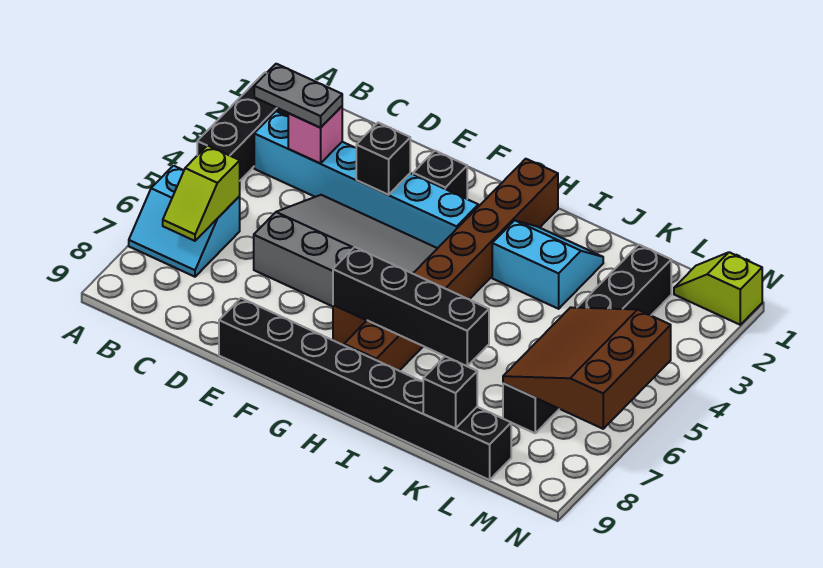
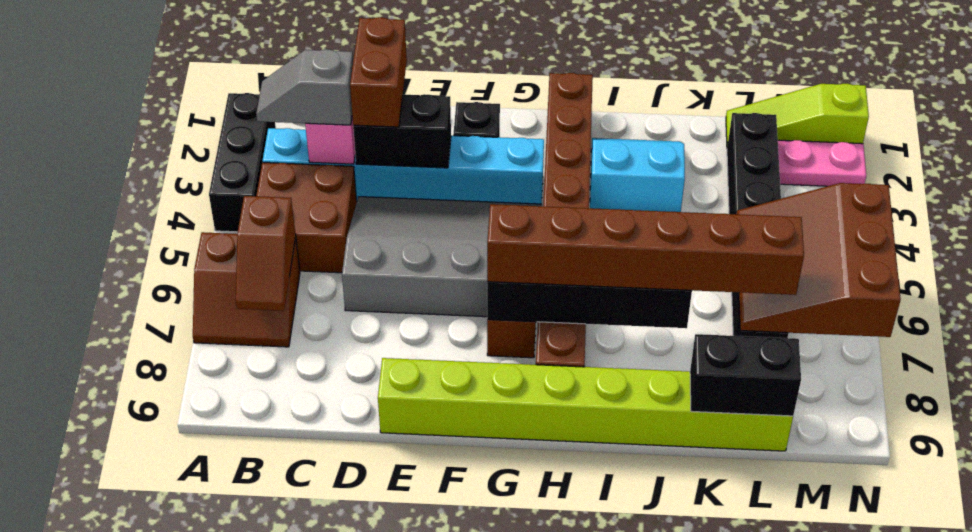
cyan 2x2 slope [129,166,240,277] -> brown 2x2 slope [193,232,300,347]
grey 1x2 plate [254,64,342,128] -> grey 1x2 slope [256,49,353,125]
none -> brown 2x2 brick [256,163,357,273]
lime 1x2 slope [163,146,240,241] -> brown 1x2 slope [236,196,296,311]
none -> brown 1x2 brick [350,17,407,127]
black 1x1 brick [356,123,410,195] -> black 1x2 brick [353,94,451,168]
black 1x8 brick [219,298,511,480] -> lime 1x8 brick [378,358,793,451]
none -> brown 1x6 brick [487,204,804,295]
black 1x1 brick [423,356,477,428] -> black 1x2 brick [690,334,801,416]
lime 1x2 slope [674,252,762,325] -> lime 1x3 slope [726,84,869,146]
none -> pink 1x2 plate [778,140,866,186]

